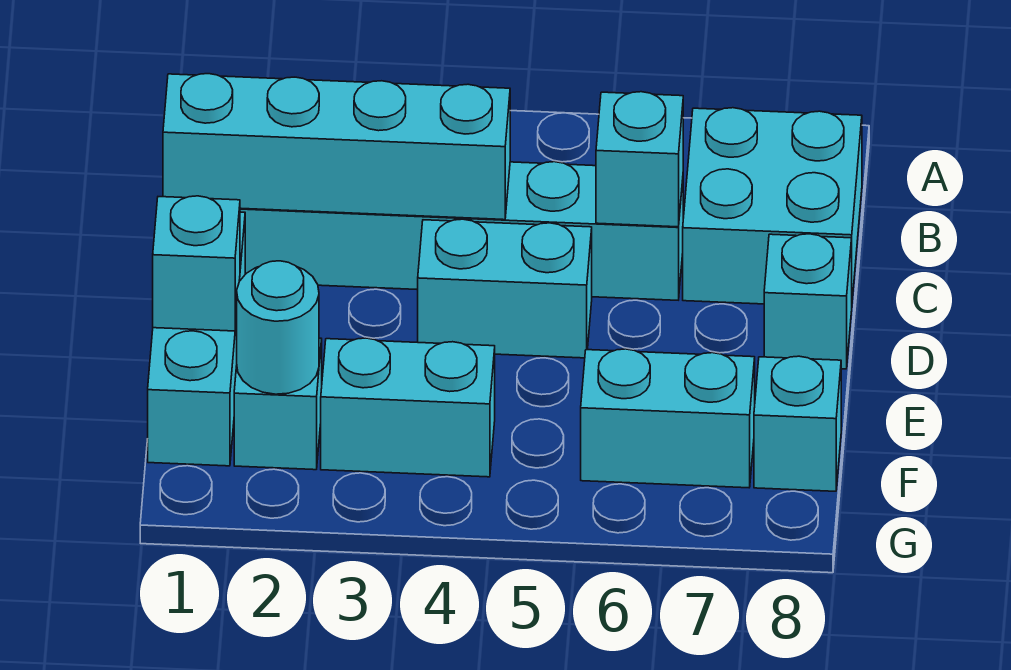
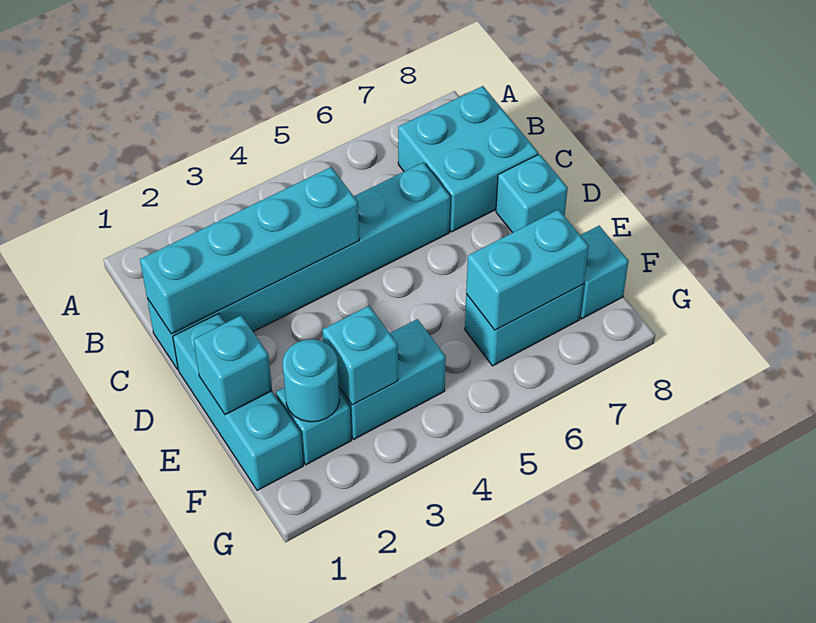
cyan 1x1 brick [596,92,683,227] -> cyan 1x1 brick moved to [322,306,398,405]
cyan 1x2 brick [418,219,592,358] -> cyan 1x2 brick moved to [466,209,589,330]

